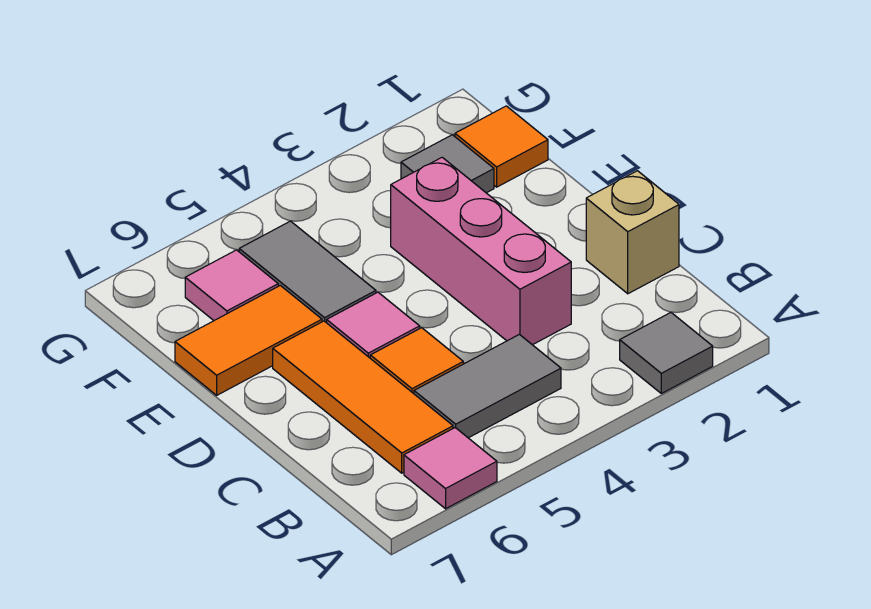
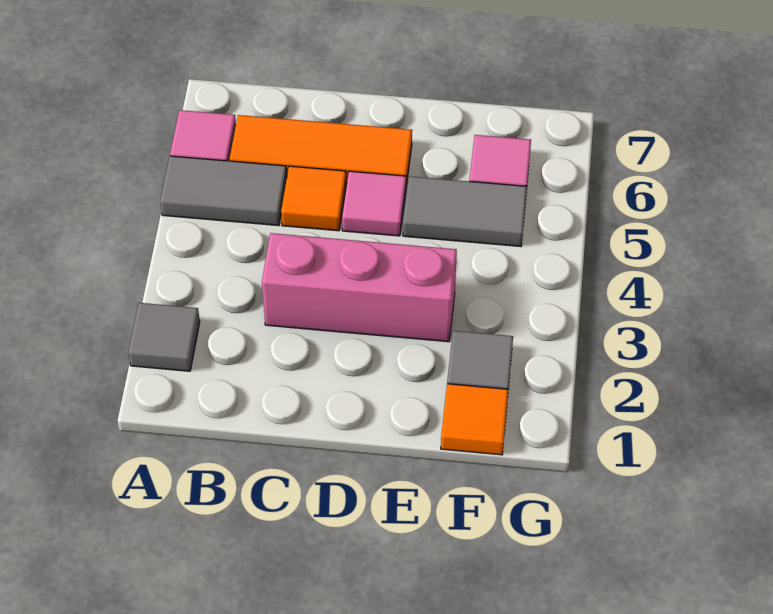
grey 1x2 tile [414,334,561,438] -> grey 1x2 tile turned to [160,156,287,226]
tan 1x1 brick [586,171,679,294] -> none
orange 1x2 tile [175,285,322,395] -> none

